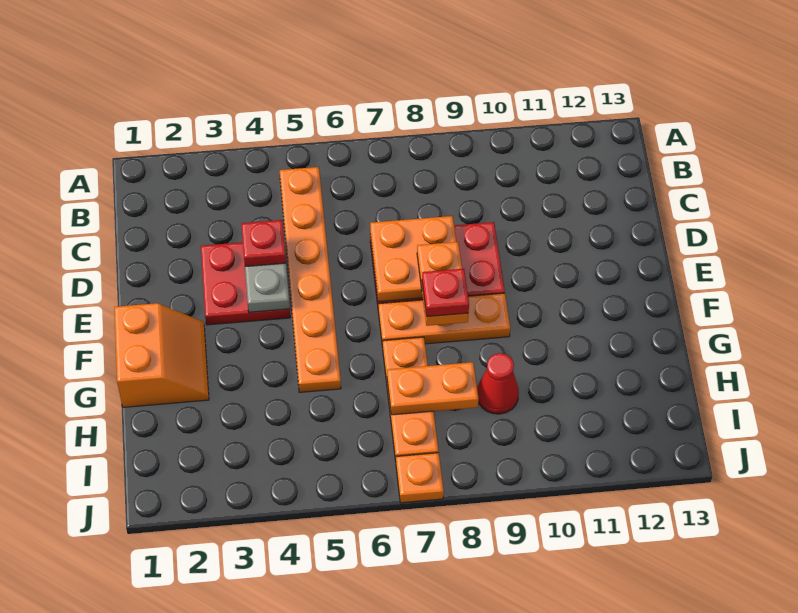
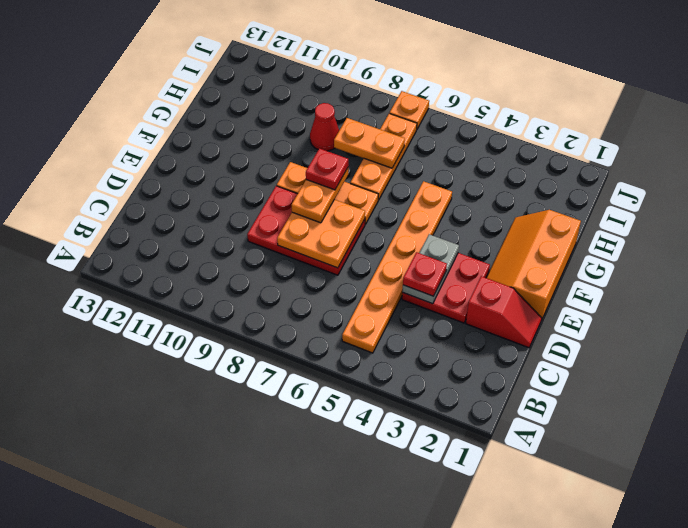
none -> red 1x2 slope [466,276,542,348]
orange 2x2 slope [114,303,209,407] -> orange 2x3 slope [486,210,581,320]

